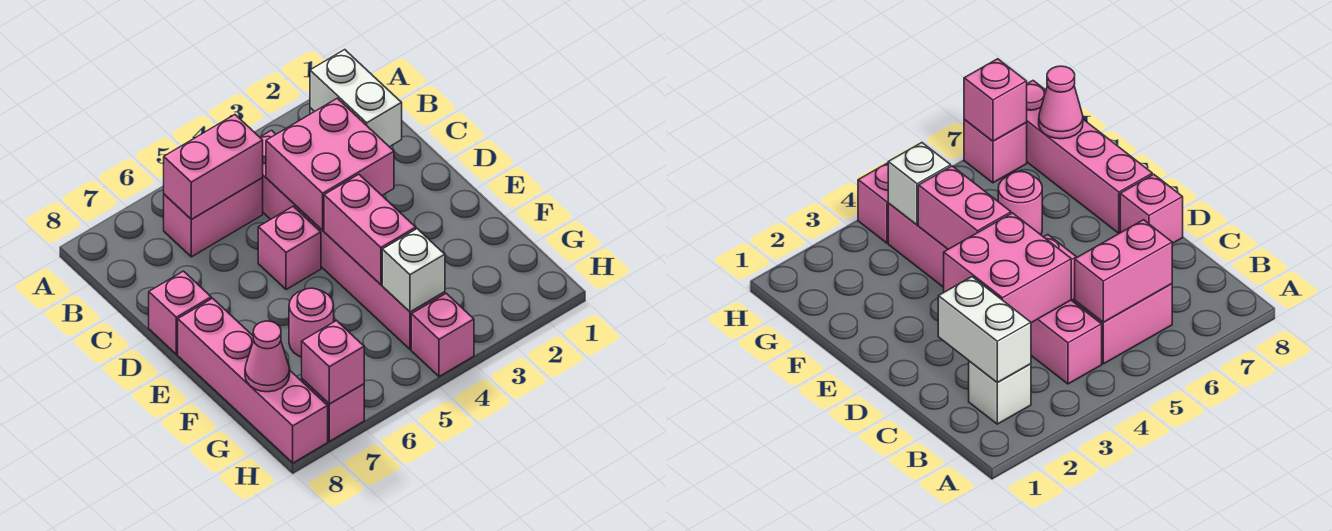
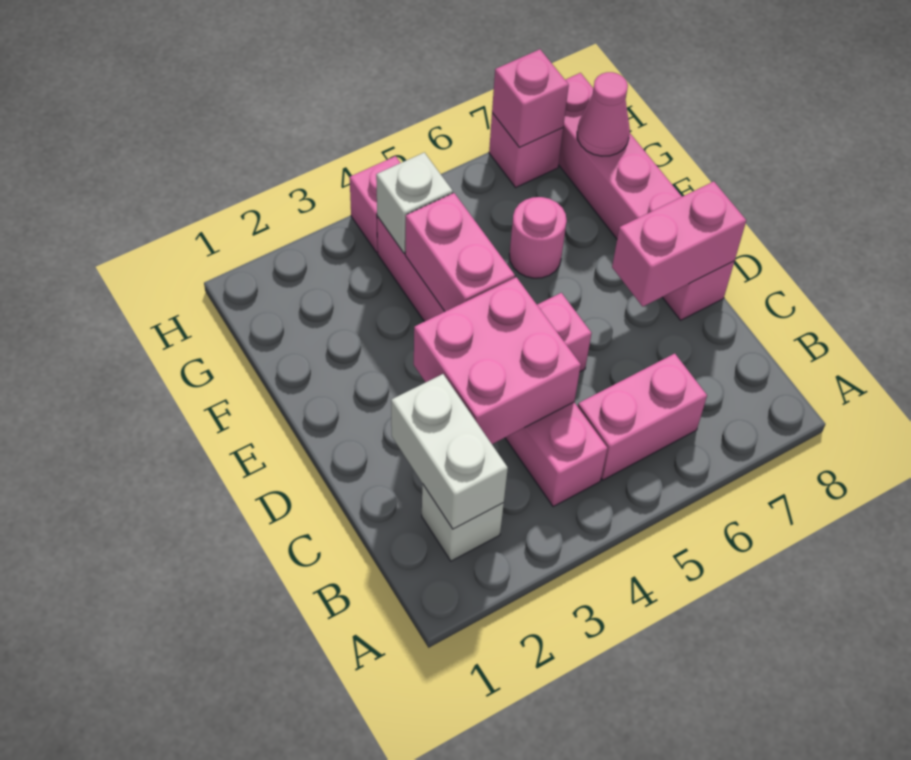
pink 1x2 brick [164,115,263,219] -> pink 1x2 brick moved to [612,182,746,306]

